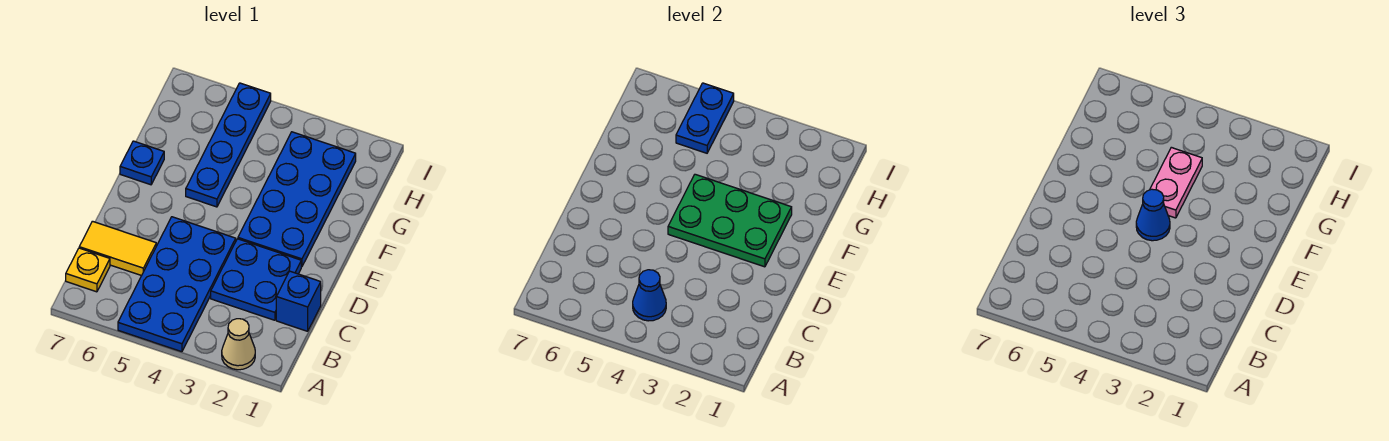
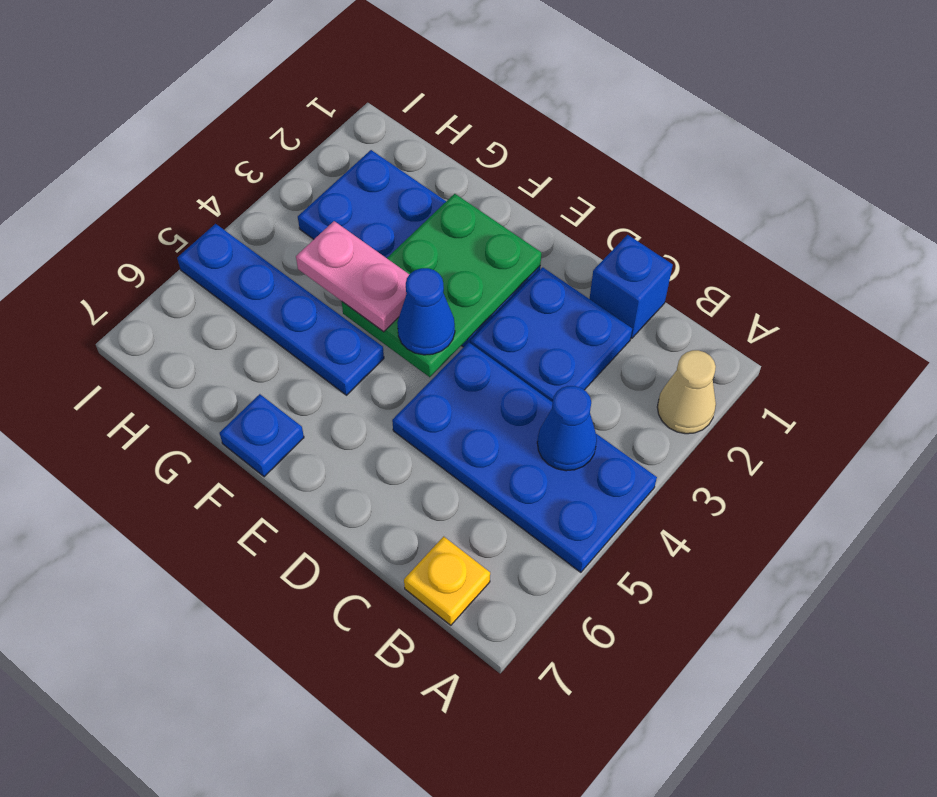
yellow 1x2 tile [79,221,156,276] -> none
blue 1x2 plate [676,83,734,153] -> none

